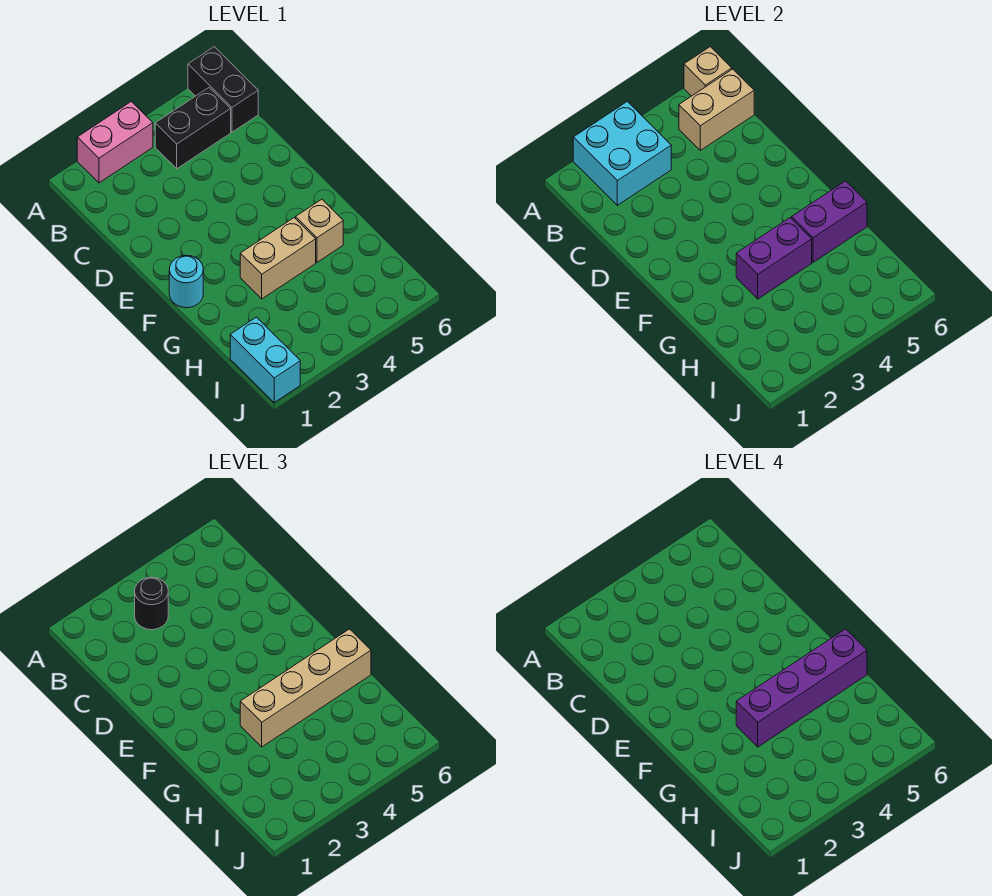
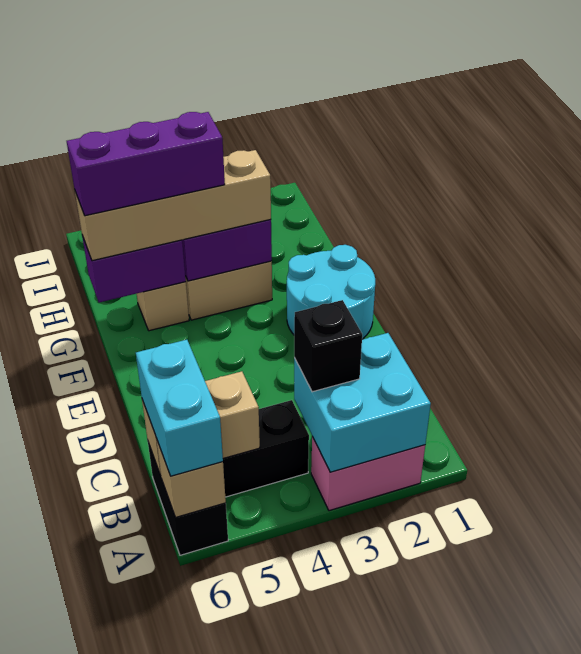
black 1x1 round brick [135,577,168,630] -> black 1x1 brick [294,300,362,392]
cyan 1x1 round brick [169,255,203,308] -> cyan 2x2 round brick [287,245,375,339]
purple 1x4 brick [736,629,867,747] -> purple 1x3 brick [67,112,225,216]
cyan 1x2 brick [230,317,300,403] -> cyan 1x2 brick moved to [136,340,223,476]

